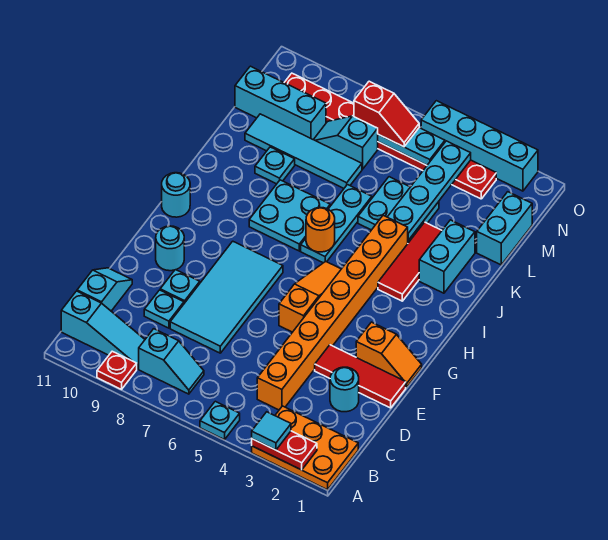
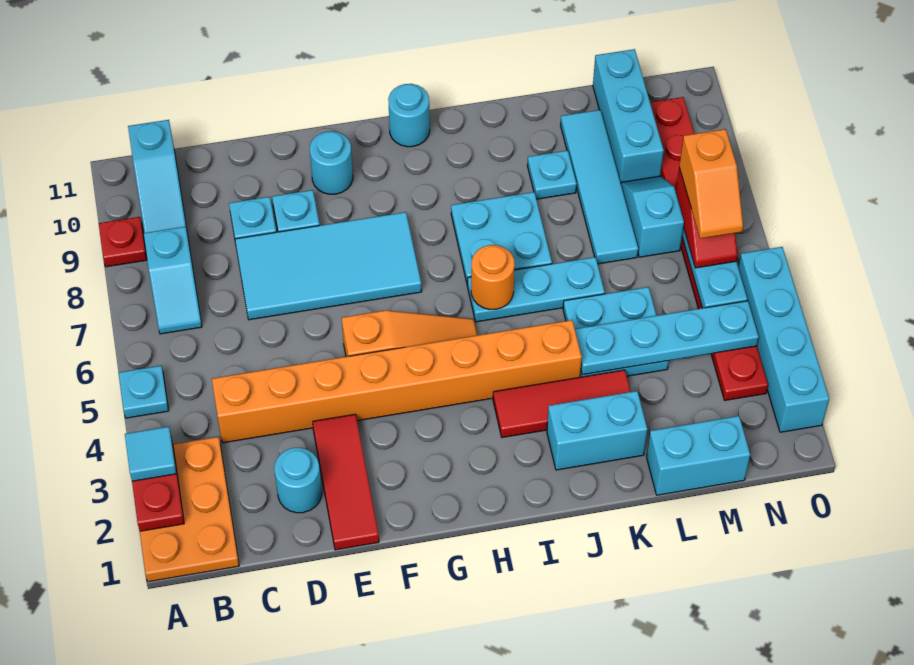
cyan 1x2 slope [77,268,132,311] -> none
orange 1x2 slope [356,322,422,388] -> orange 1x2 slope moved to [679,129,743,239]

